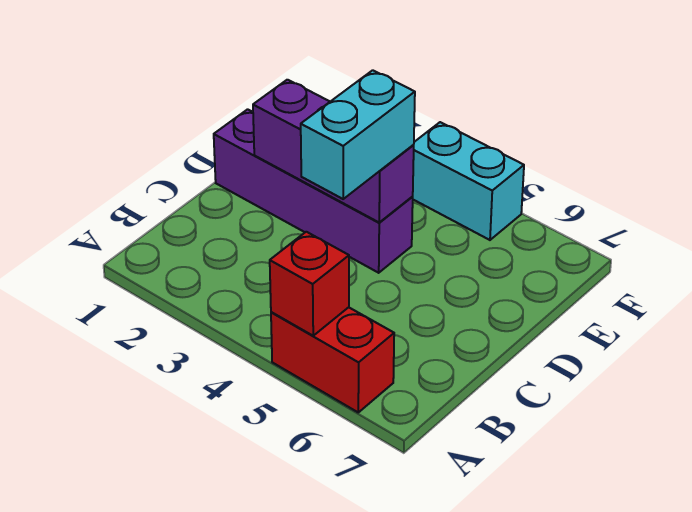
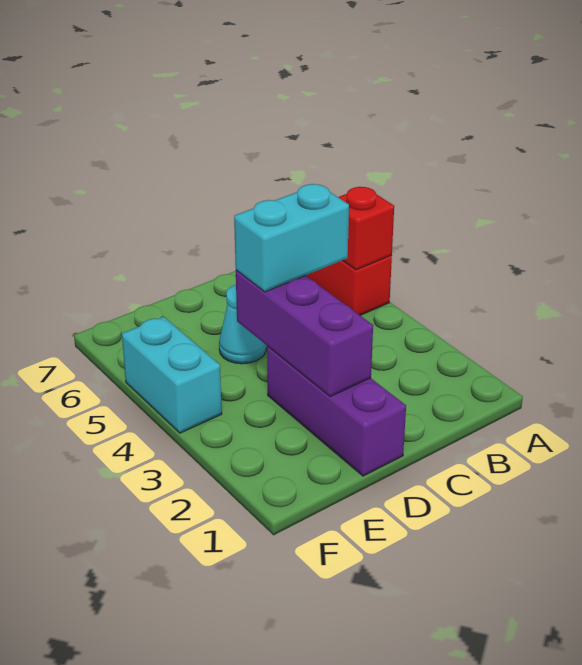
purple 1x4 brick [214,109,413,273] -> purple 1x3 brick [267,346,406,476]
none -> cyan 1x1 cone [219,285,266,364]

